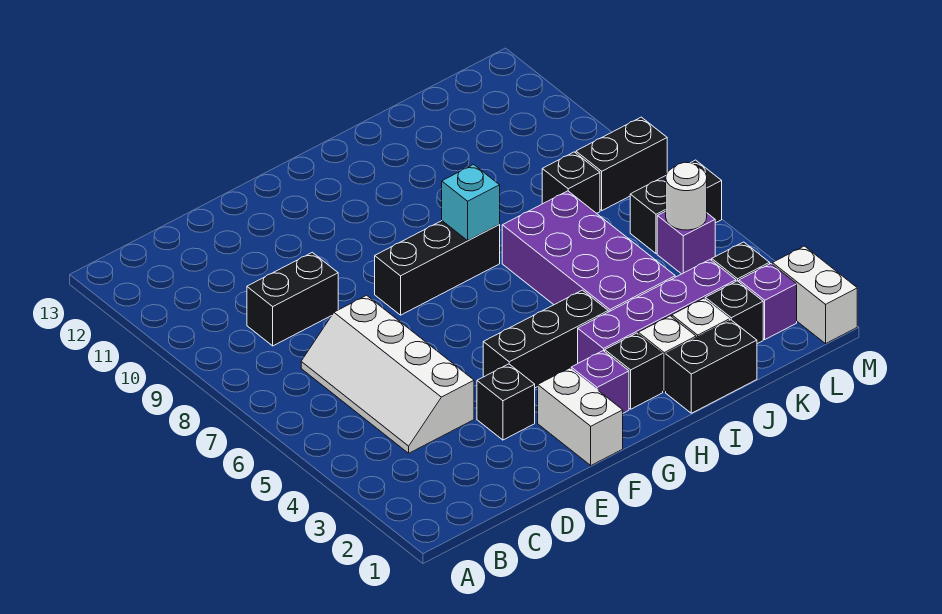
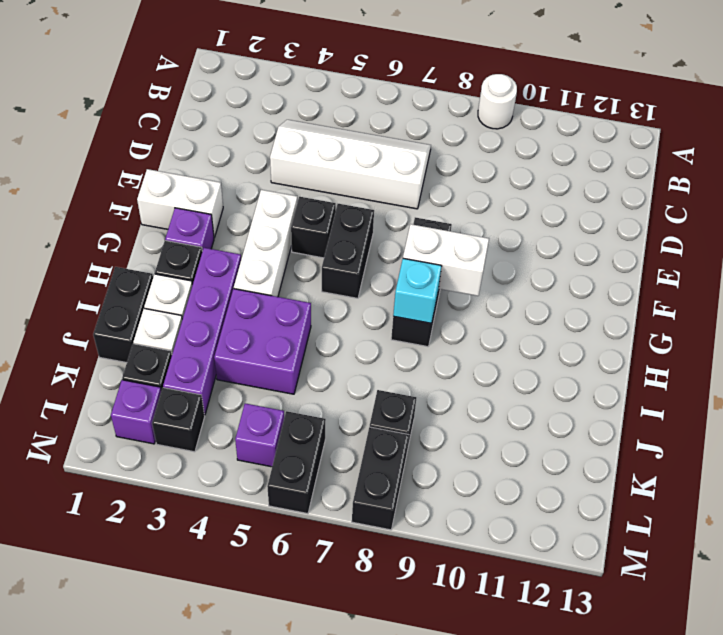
black 1x2 brick [247,252,338,346] -> black 1x2 brick moved to [322,204,374,298]
black 1x1 brick [477,364,535,440] -> black 1x1 brick moved to [291,197,336,258]
black 1x3 brick [483,290,608,388] -> white 1x3 brick [234,190,297,297]
purple 2x4 brick [502,191,675,312] -> purple 2x2 brick [214,289,311,394]
white 1x1 round brick [666,162,707,230] -> white 1x1 round brick moved to [478,74,517,129]
white 1x2 brick [772,246,857,344] -> white 1x2 brick moved to [403,224,489,296]

